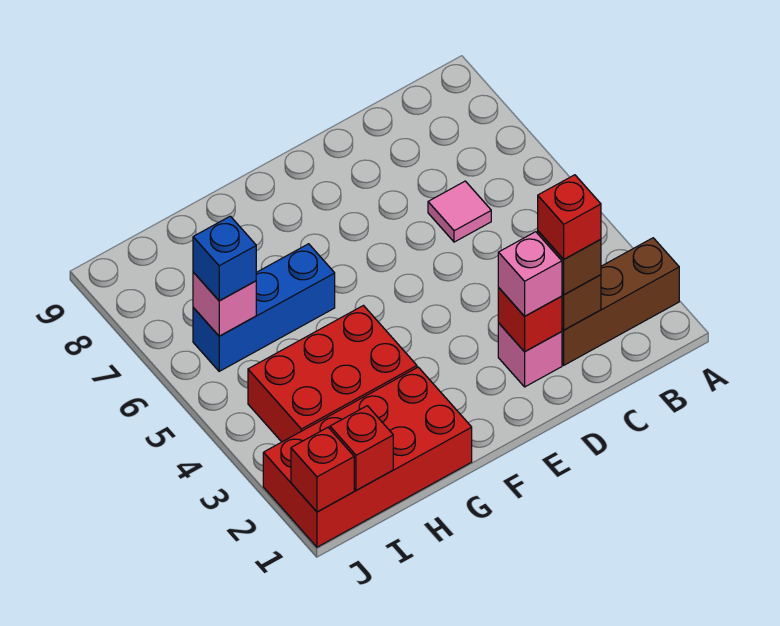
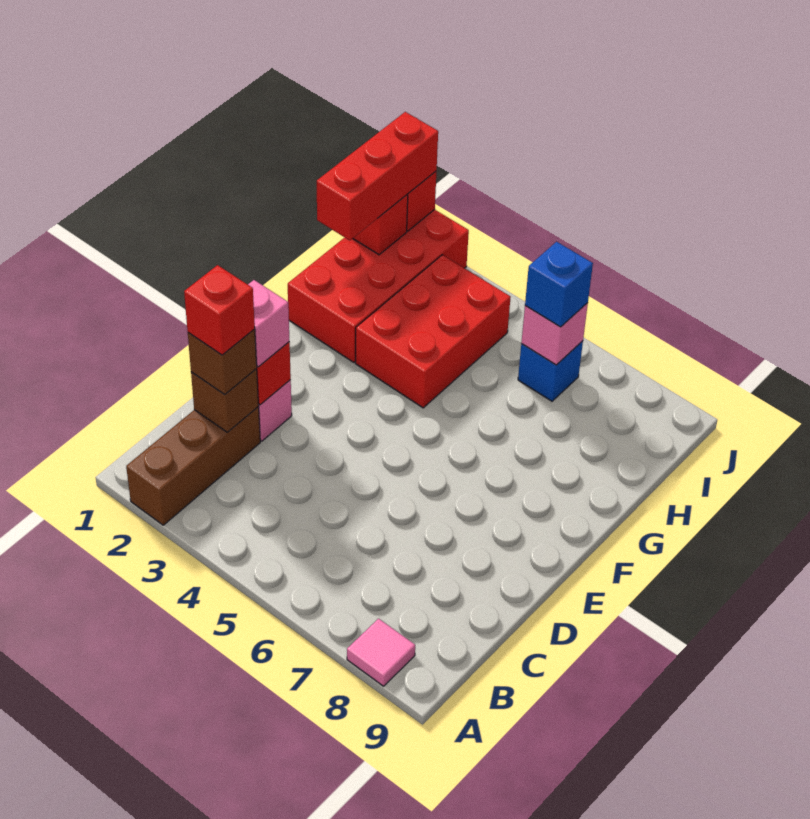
pink 1x1 tile [428,181,491,242] -> pink 1x1 tile moved to [347,619,415,686]
blue 1x3 brick [193,244,335,371] -> blue 1x1 brick [518,341,583,401]
none -> red 1x3 brick [317,112,438,240]

